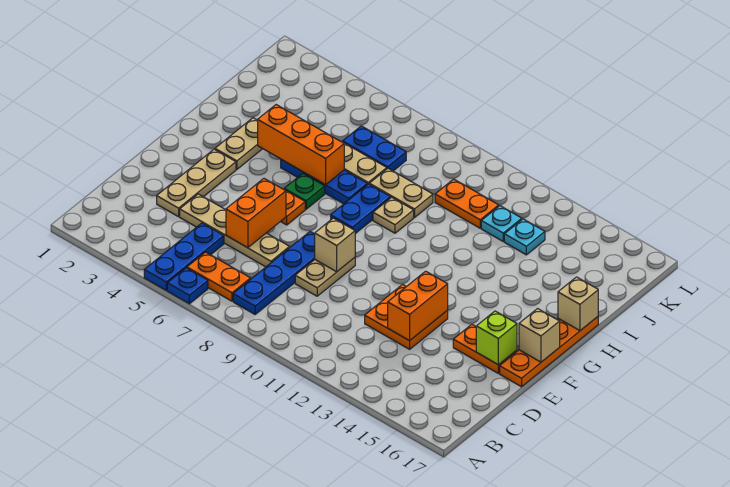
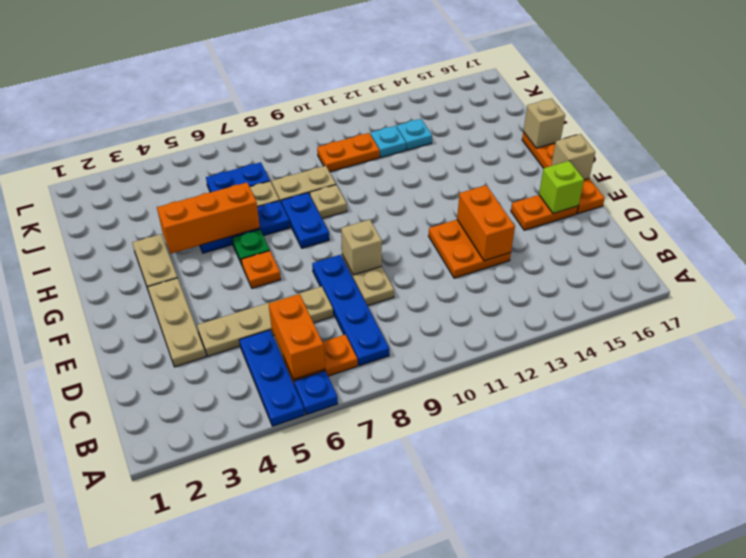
orange 1x2 brick [226,179,286,248] -> orange 1x2 brick moved to [269,294,325,379]

